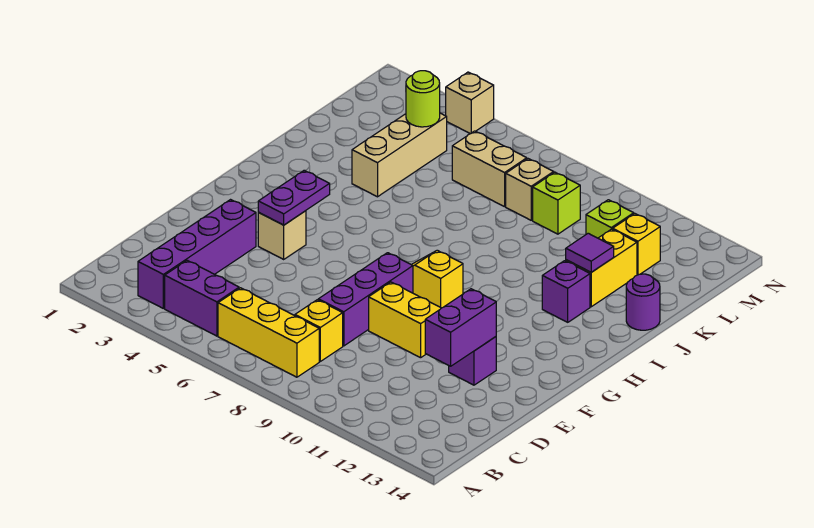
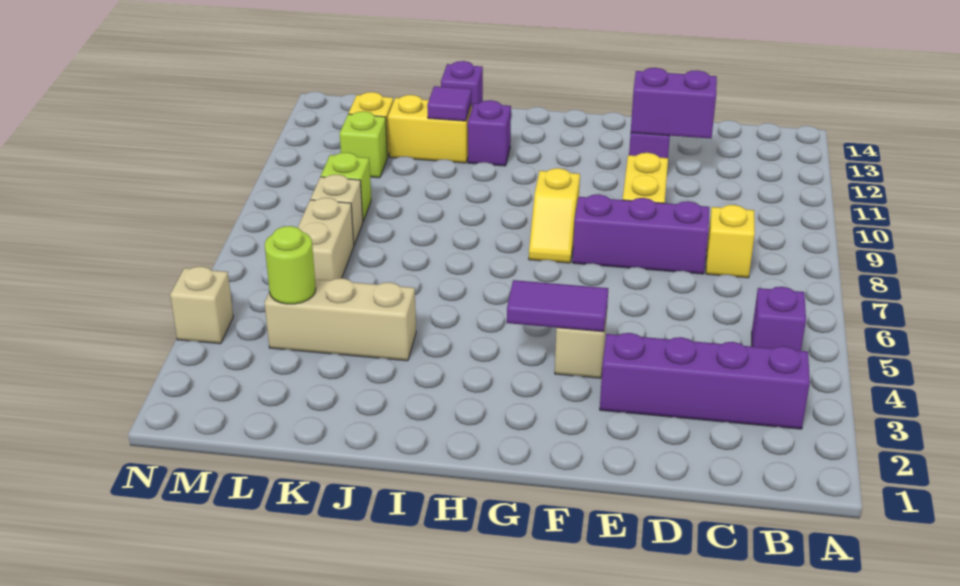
purple 1x2 brick [165,260,239,336] -> purple 1x1 brick [752,287,806,351]
yellow 1x3 brick [218,288,319,377] -> none
purple 1x2 plate [258,171,330,225] -> purple 1x2 tile [507,280,608,332]
purple 1x1 round brick [626,274,660,330] -> purple 1x1 brick [441,61,483,106]

